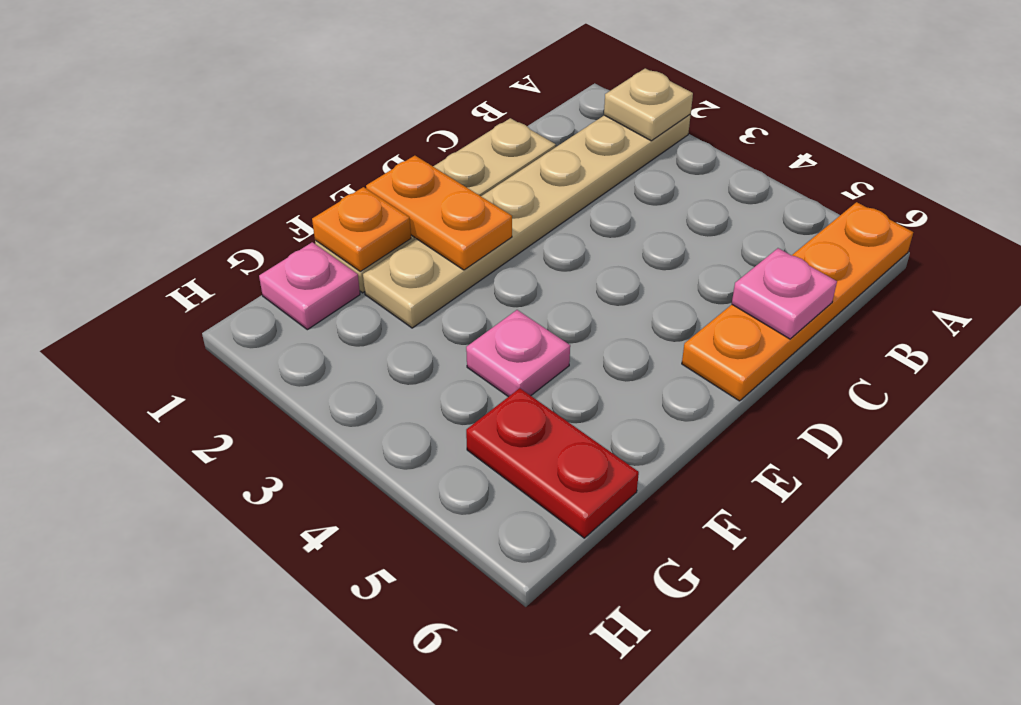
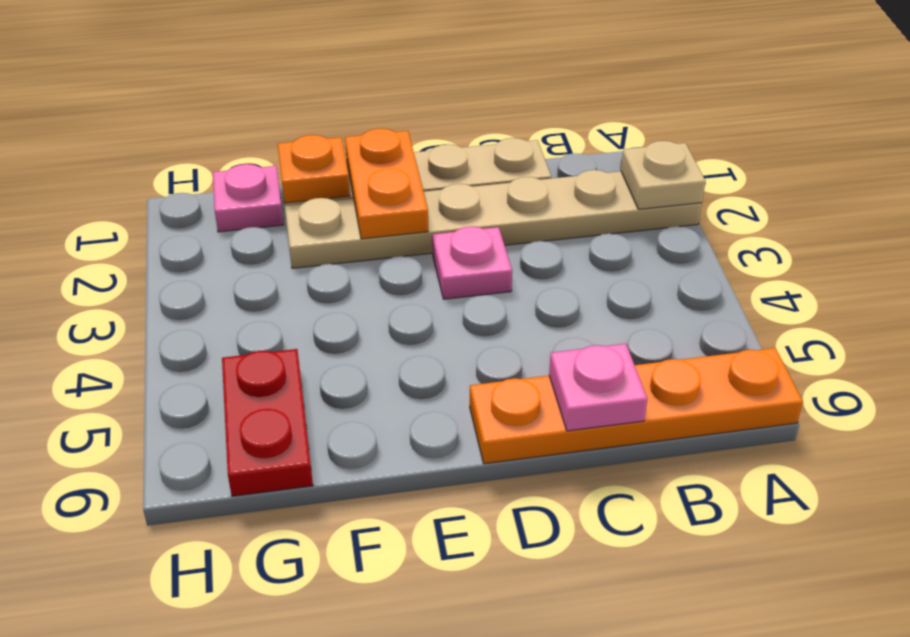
pink 1x1 plate [466,310,570,397] -> pink 1x1 plate moved to [432,226,512,299]

